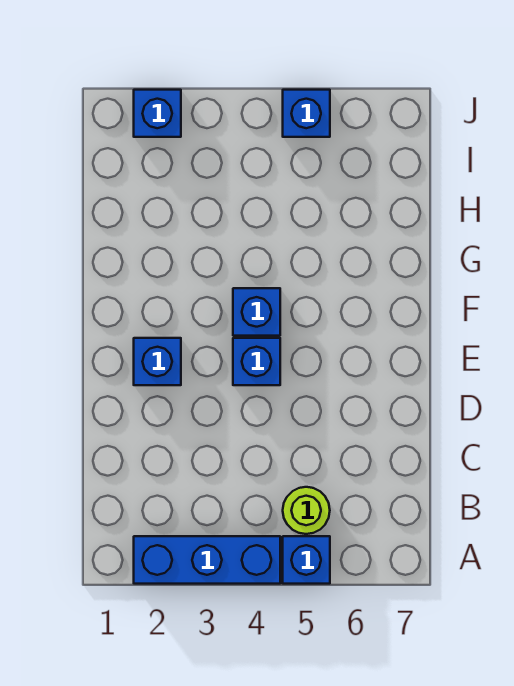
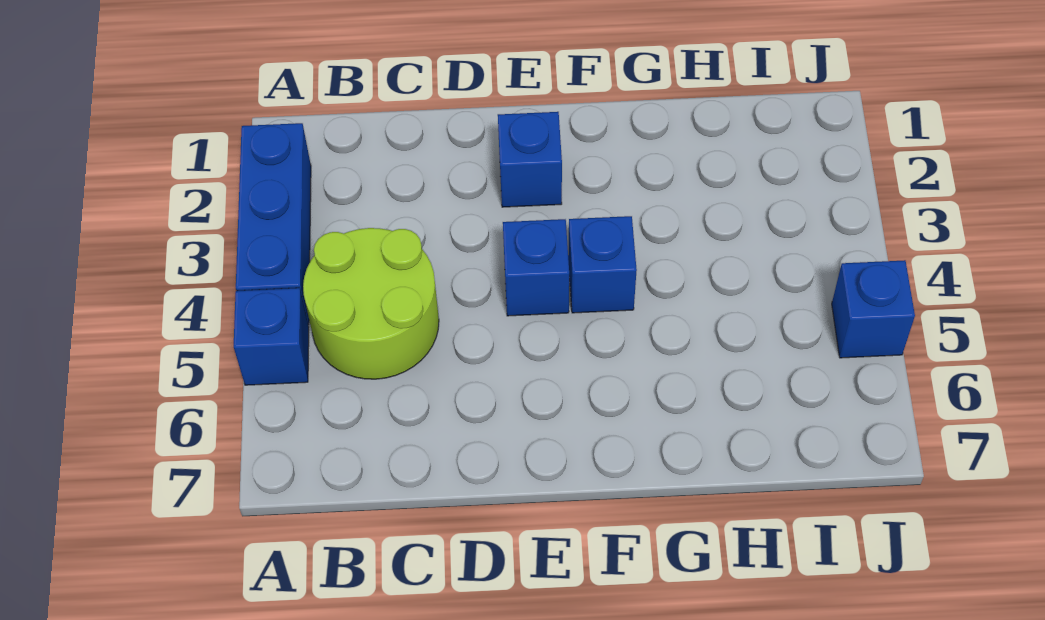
lime 1x1 round brick [283,487,330,534] -> lime 2x2 round brick [303,228,439,379]
blue 1x1 brick [134,90,181,137] -> none

